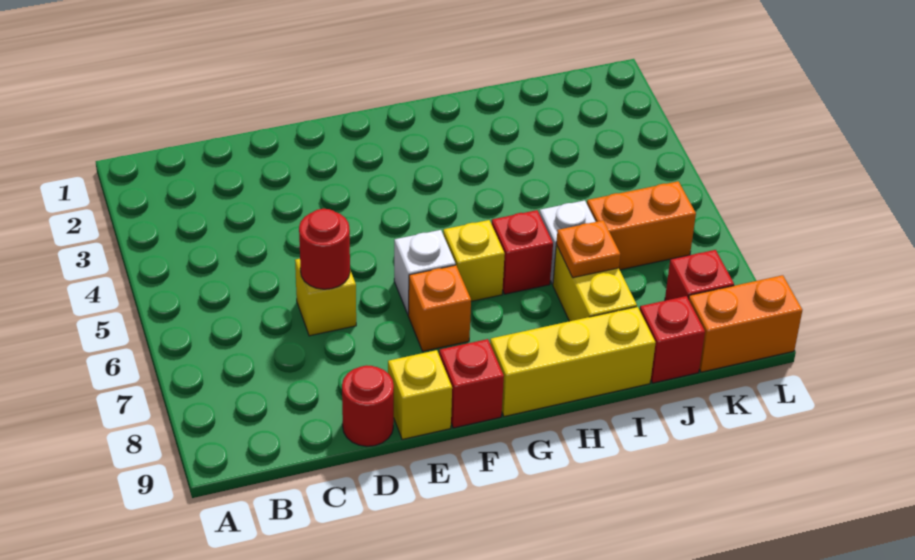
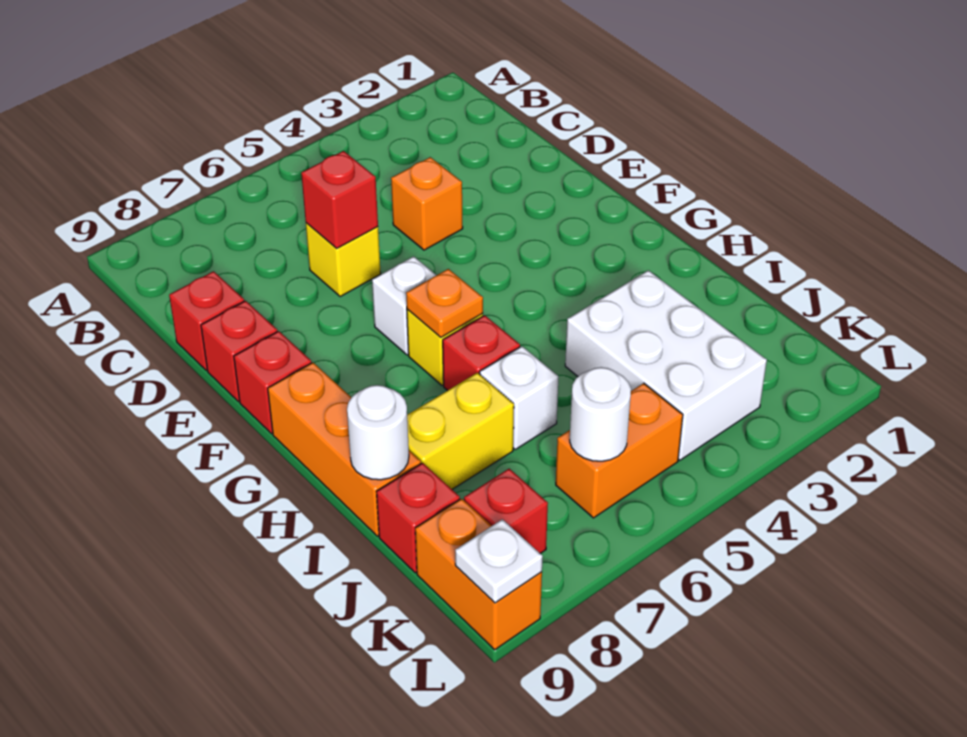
red 1x1 round brick [299,209,350,289] -> red 1x1 brick [301,151,378,249]
red 1x1 round brick [342,365,394,446] -> red 1x1 brick [169,271,244,371]
yellow 1x1 brick [388,350,452,439] -> red 1x1 brick [201,301,277,402]
orange 1x1 brick [408,265,471,351] -> orange 1x1 brick moved to [391,157,463,250]
yellow 1x3 brick [490,307,656,417] -> orange 1x3 brick [268,363,421,536]
none -> white 2x3 brick [565,270,767,460]
orange 1x1 plate [556,220,620,278] -> orange 1x1 plate moved to [406,269,483,337]
none -> white 1x1 round brick [347,385,409,480]
orange 1x2 brick [587,181,696,270] -> orange 1x2 brick turned to [556,383,683,518]
none -> white 1x1 round brick [570,367,631,461]
none -> white 1x1 plate [455,519,543,603]

